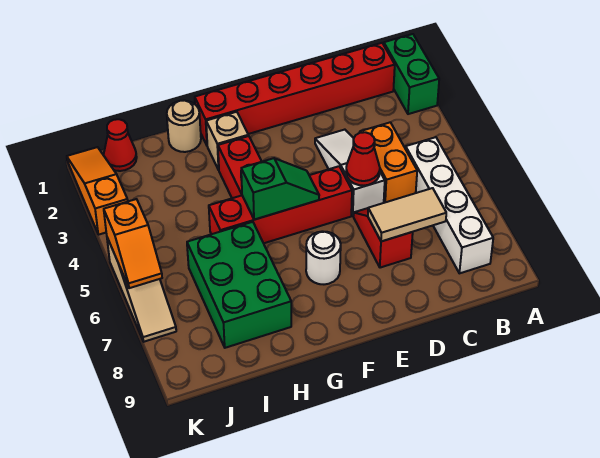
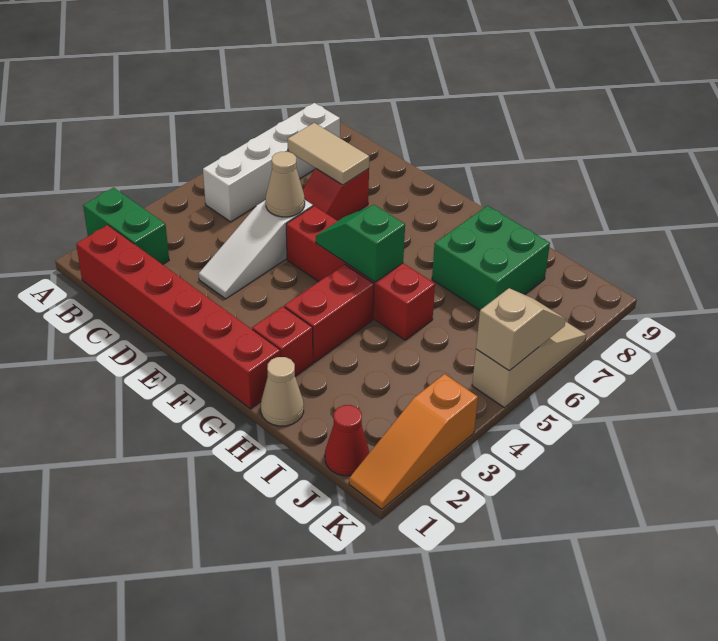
green 1x2 brick [384,34,439,114] -> green 1x2 brick turned to [83,188,169,265]
orange 1x2 brick [360,122,417,203] -> none
red 1x1 cone [346,132,380,186] -> tan 1x1 cone [266,152,305,217]
white 1x1 round brick [306,231,341,284] -> none
tan 1x1 brick [206,112,248,170] -> red 1x1 brick [252,307,313,376]
tan 1x1 round brick [167,100,201,152] -> tan 1x1 cone [261,357,304,426]
green 2x3 brick [187,222,291,348] -> green 2x2 brick [432,206,550,310]
orange 1x2 slope [104,199,162,288] -> tan 1x2 slope [476,288,566,371]

